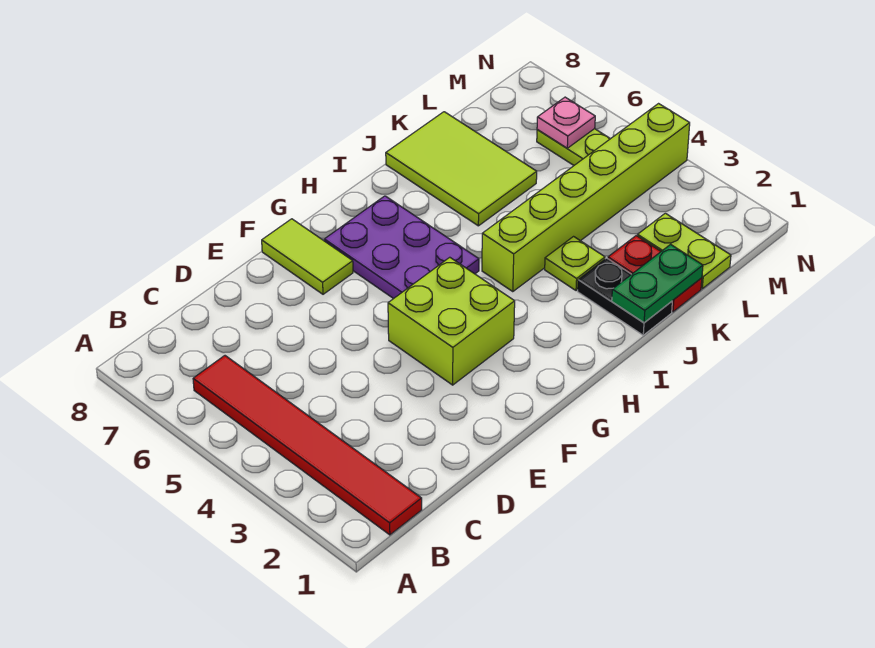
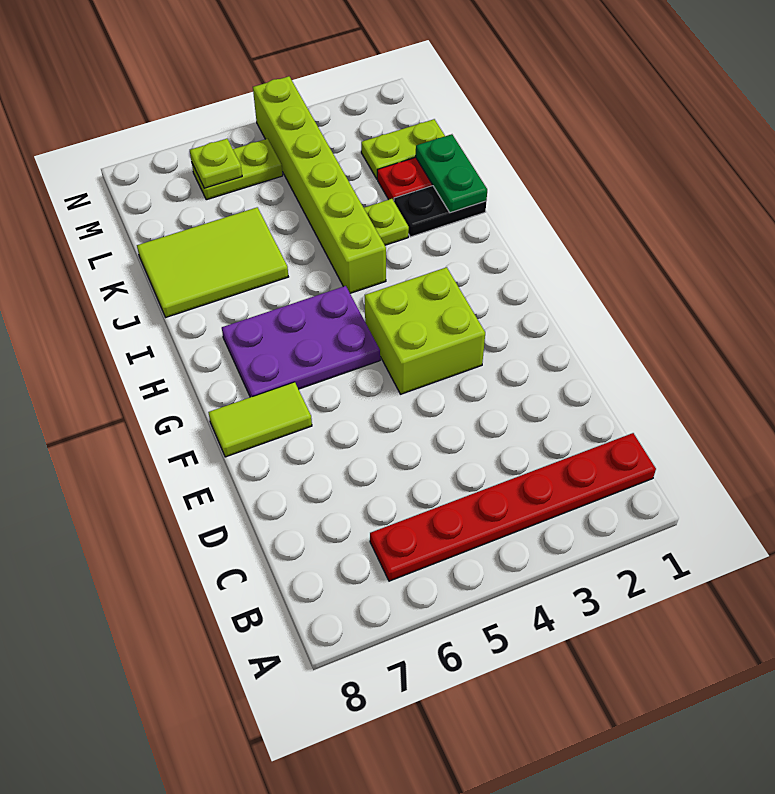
red 1x6 tile [193,356,422,535] -> red 1x6 plate [370,433,656,581]
pink 1x1 plate [537,97,595,148] -> lime 1x1 plate [190,139,242,188]

